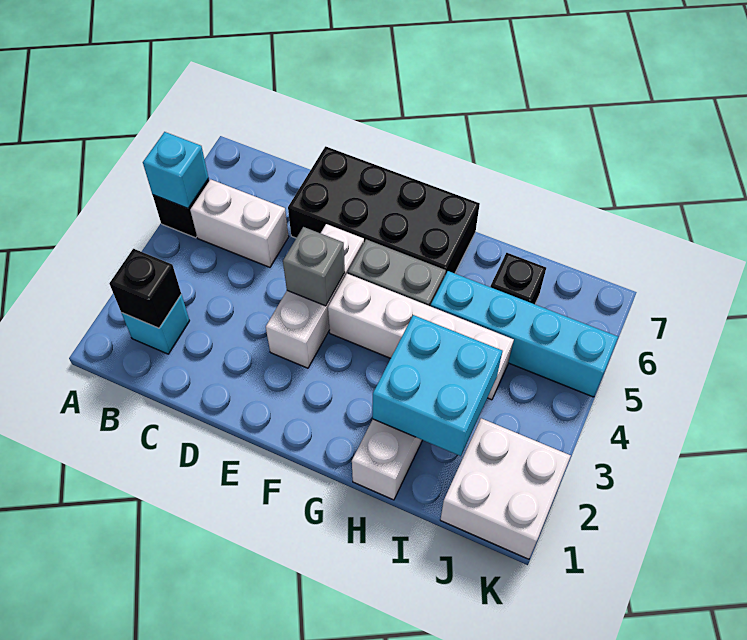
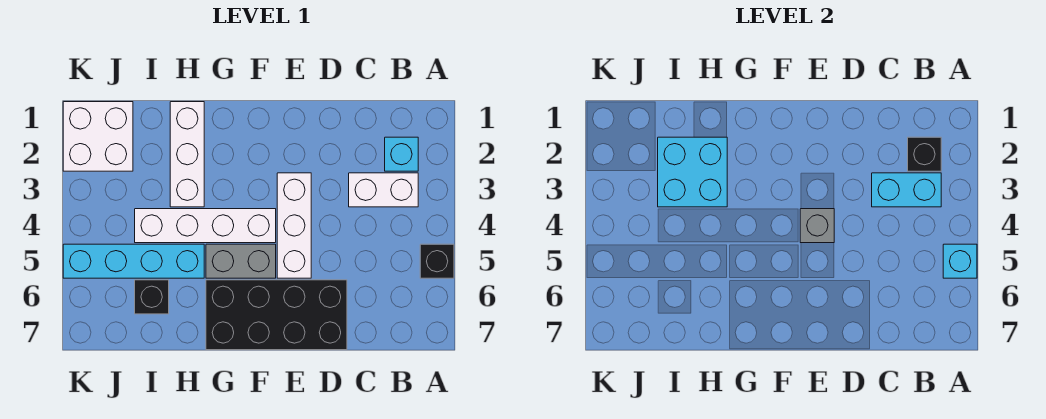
none -> cyan 1x2 brick [872,173,941,207]
white 1x2 brick [190,179,289,267] -> white 1x2 brick moved to [349,173,418,207]

